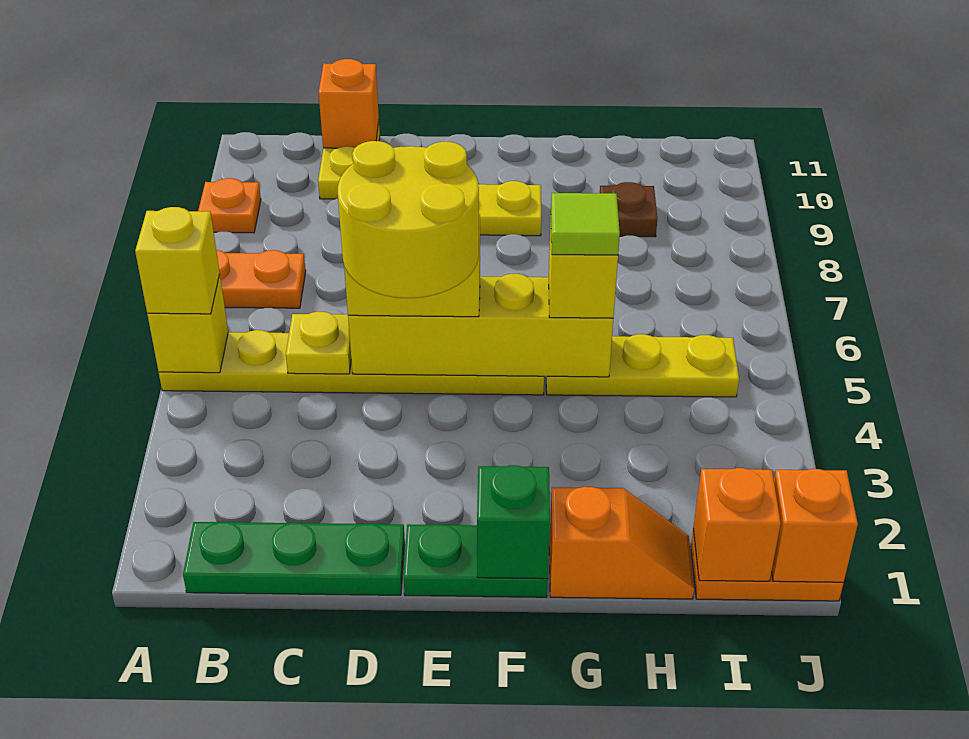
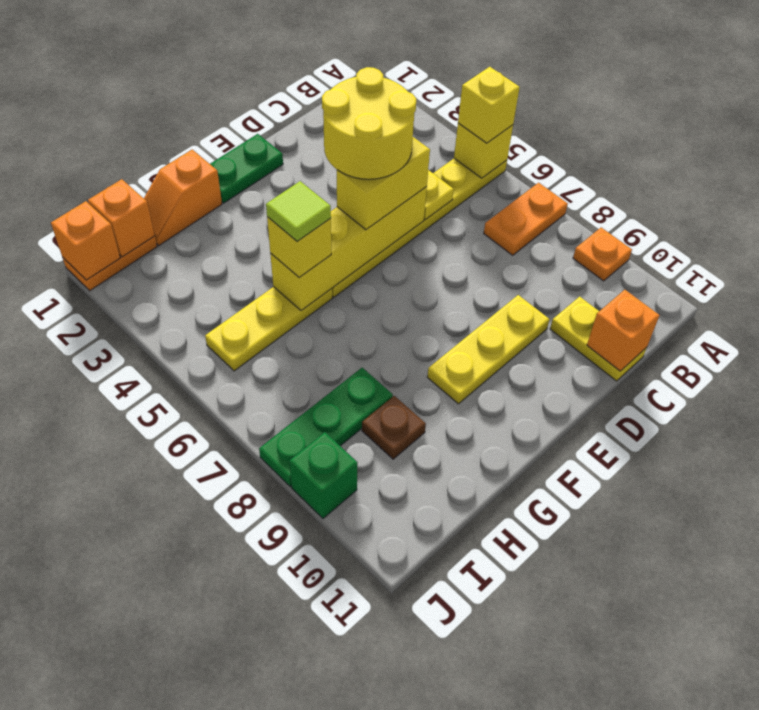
green 1x3 plate [183,522,405,595] -> green 1x3 plate moved to [259,368,393,486]
green 1x1 brick [477,465,550,579] -> green 1x1 brick moved to [289,432,358,518]

